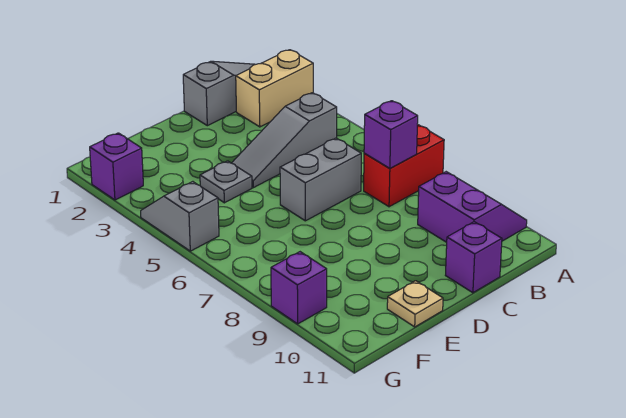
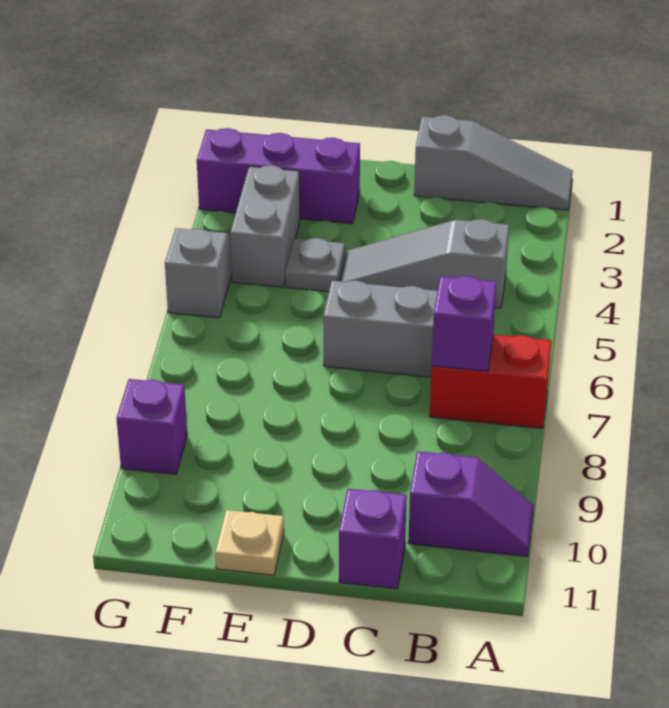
tan 1x2 brick [236,50,313,127] -> none
purple 2x2 slope [418,172,527,242] -> purple 1x2 slope [408,451,534,557]
none -> grey 1x2 brick [230,165,300,287]
purple 1x1 brick [90,133,143,200] -> purple 1x3 brick [197,128,360,224]

